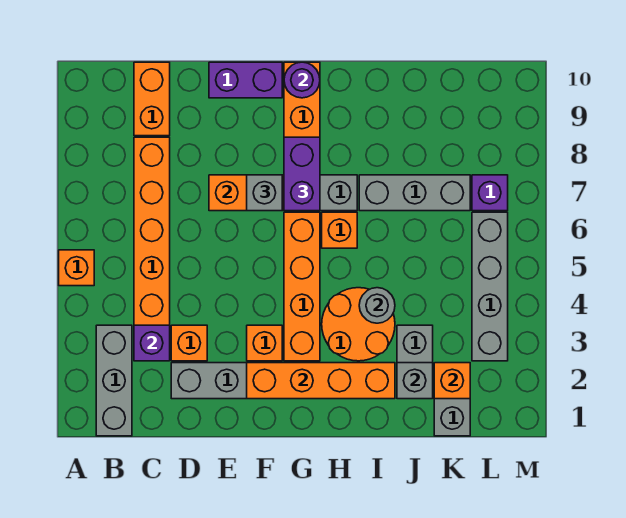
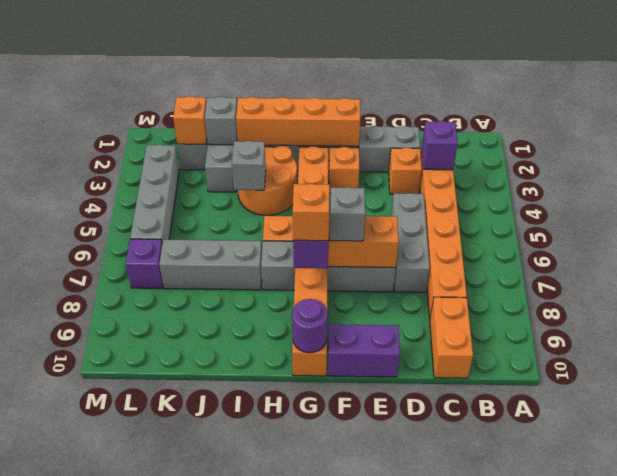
orange 1x1 brick [59,250,94,286] -> orange 1x1 brick moved to [293,184,330,241]
grey 1x3 brick [96,325,132,436] -> grey 1x3 brick moved to [391,193,430,292]
grey 1x1 round brick [359,288,395,323] -> grey 1x1 brick [232,141,266,190]

